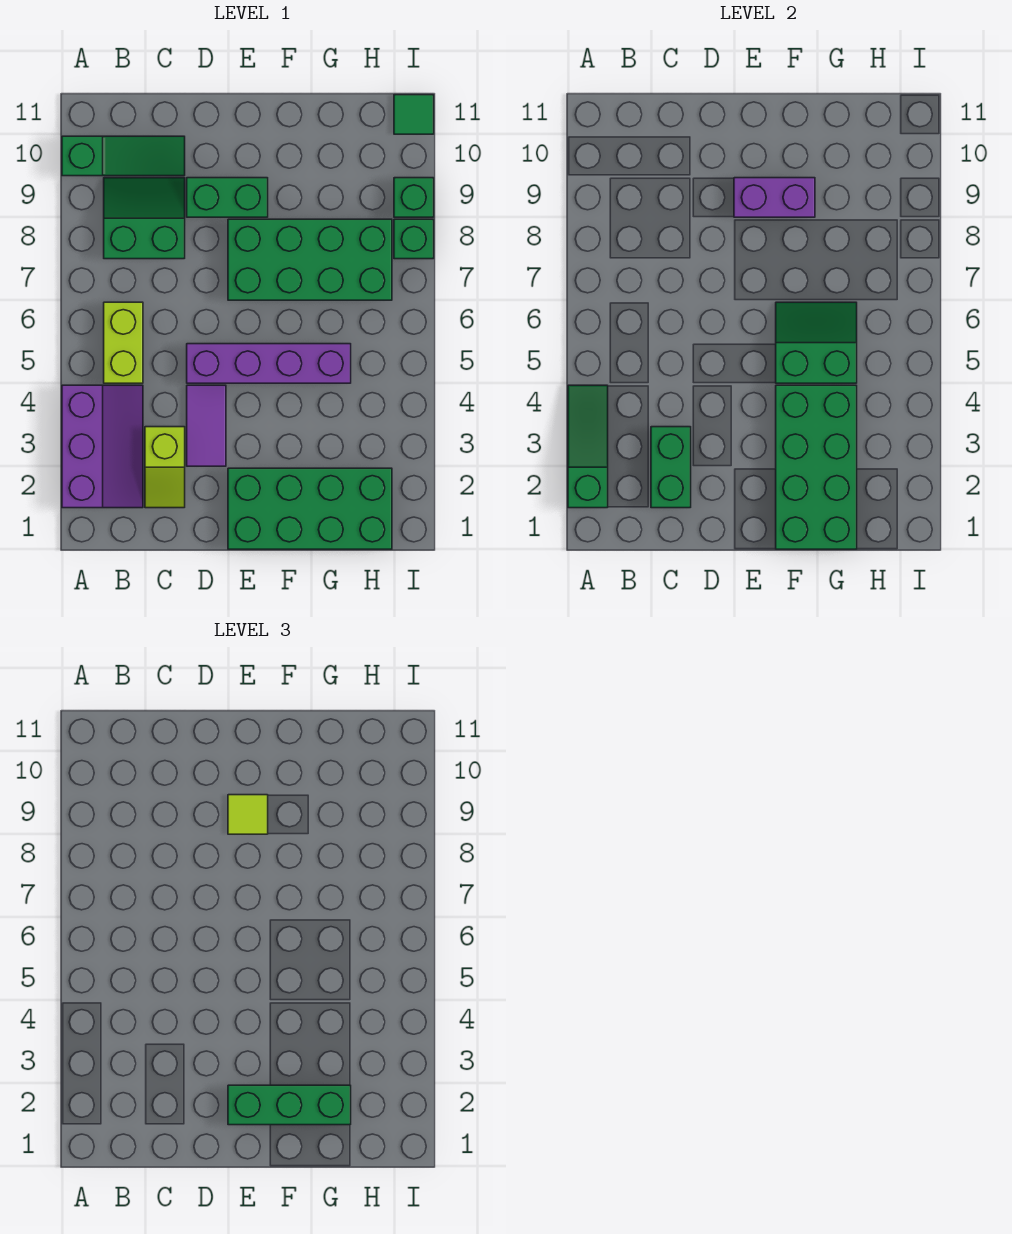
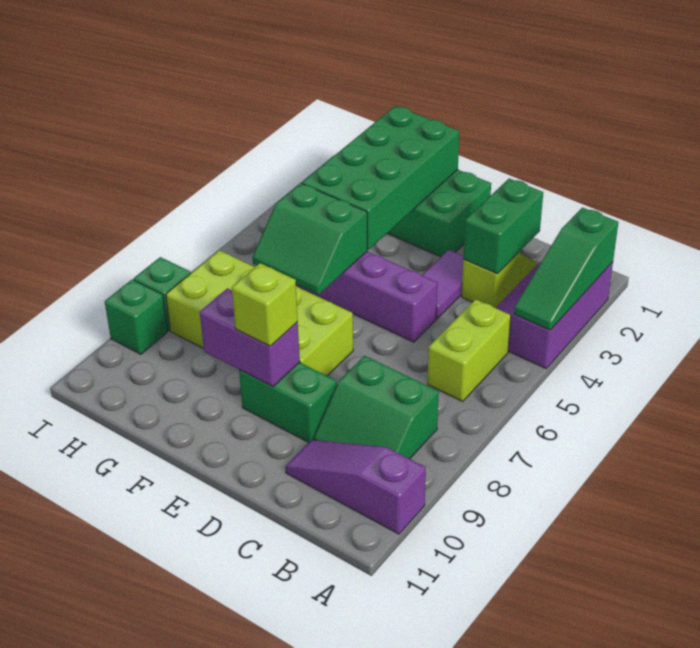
green 1x3 slope [62,136,185,176] -> purple 1x3 slope [285,440,426,534]
green 1x3 brick [228,1085,351,1125] -> none
green 2x4 brick [228,219,392,300] -> lime 2x4 brick [166,250,353,376]
lime 1x1 tile [228,795,268,834] -> lime 1x1 brick [232,263,298,346]
green 1x1 tile [394,95,434,134] -> none

